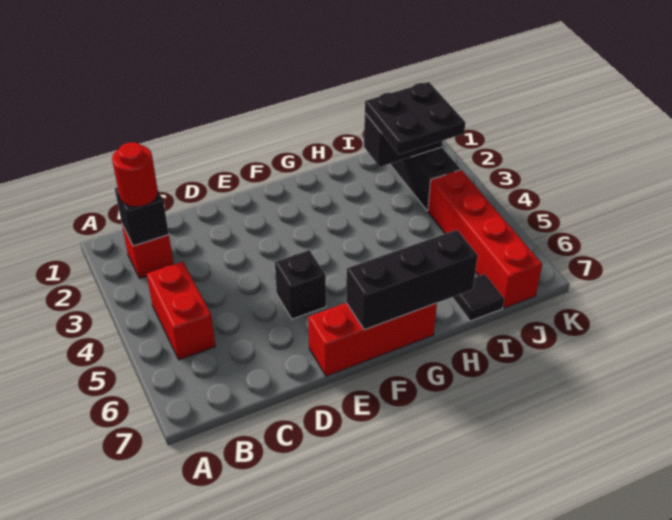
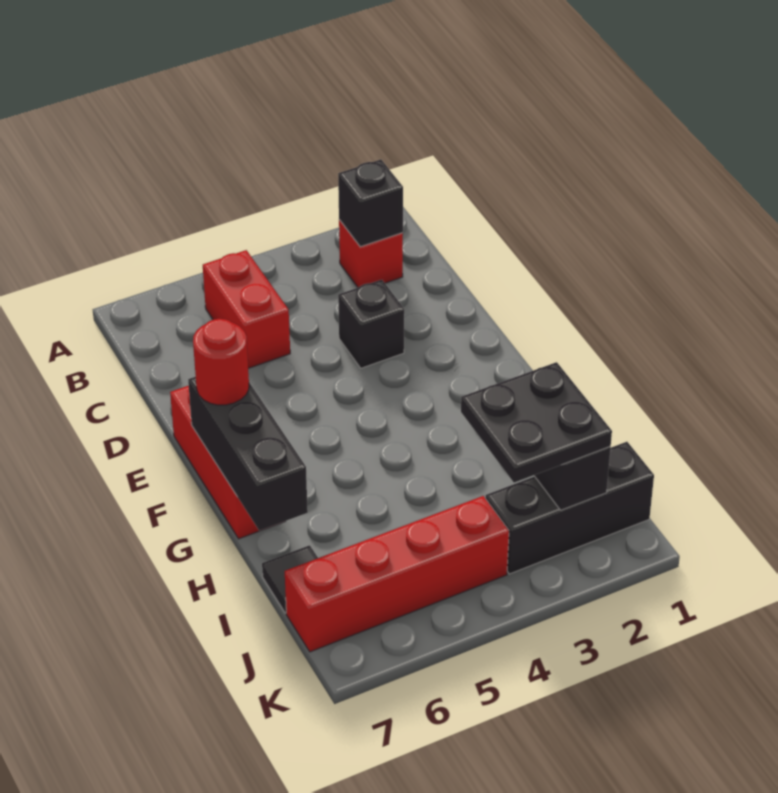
red 1x1 round brick [112,142,158,207] -> red 1x1 round brick moved to [193,319,249,405]
red 1x2 brick [147,262,215,360] -> red 1x2 brick turned to [203,250,290,368]
black 1x1 brick [275,250,326,319] -> black 1x1 brick moved to [338,280,404,368]

